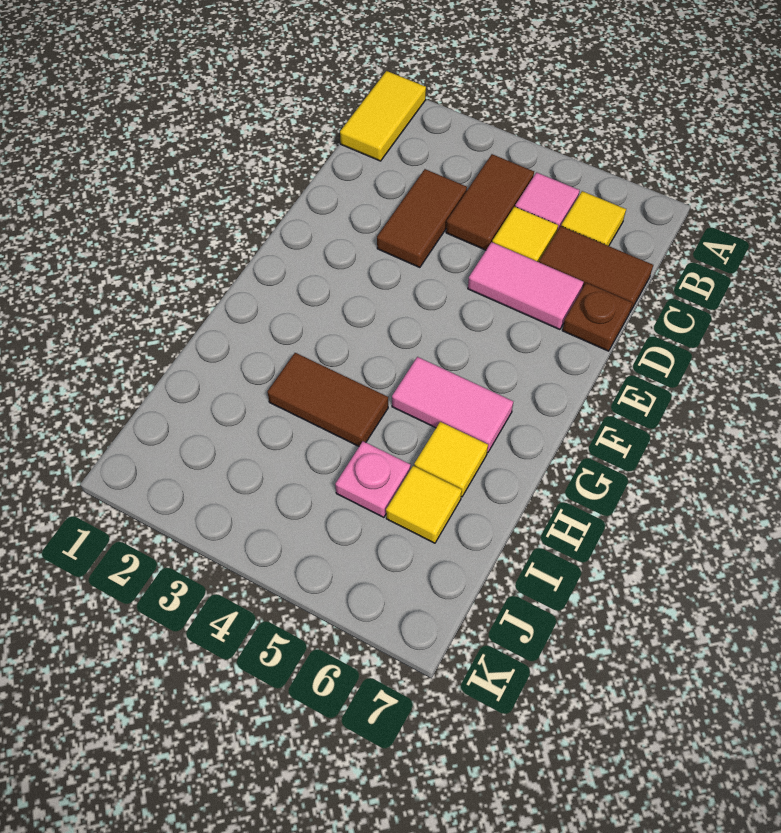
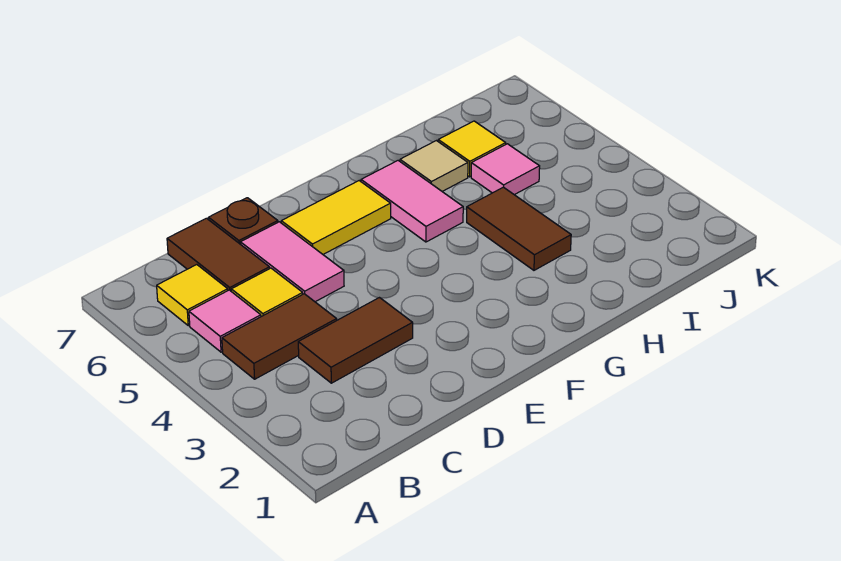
yellow 1x2 tile [340,71,426,161] -> yellow 1x2 tile moved to [281,181,391,254]
yellow 1x1 tile [414,422,488,497] -> tan 1x1 tile [400,141,468,191]
pink 1x1 plate [335,441,411,517] -> pink 1x1 tile [471,144,540,195]

